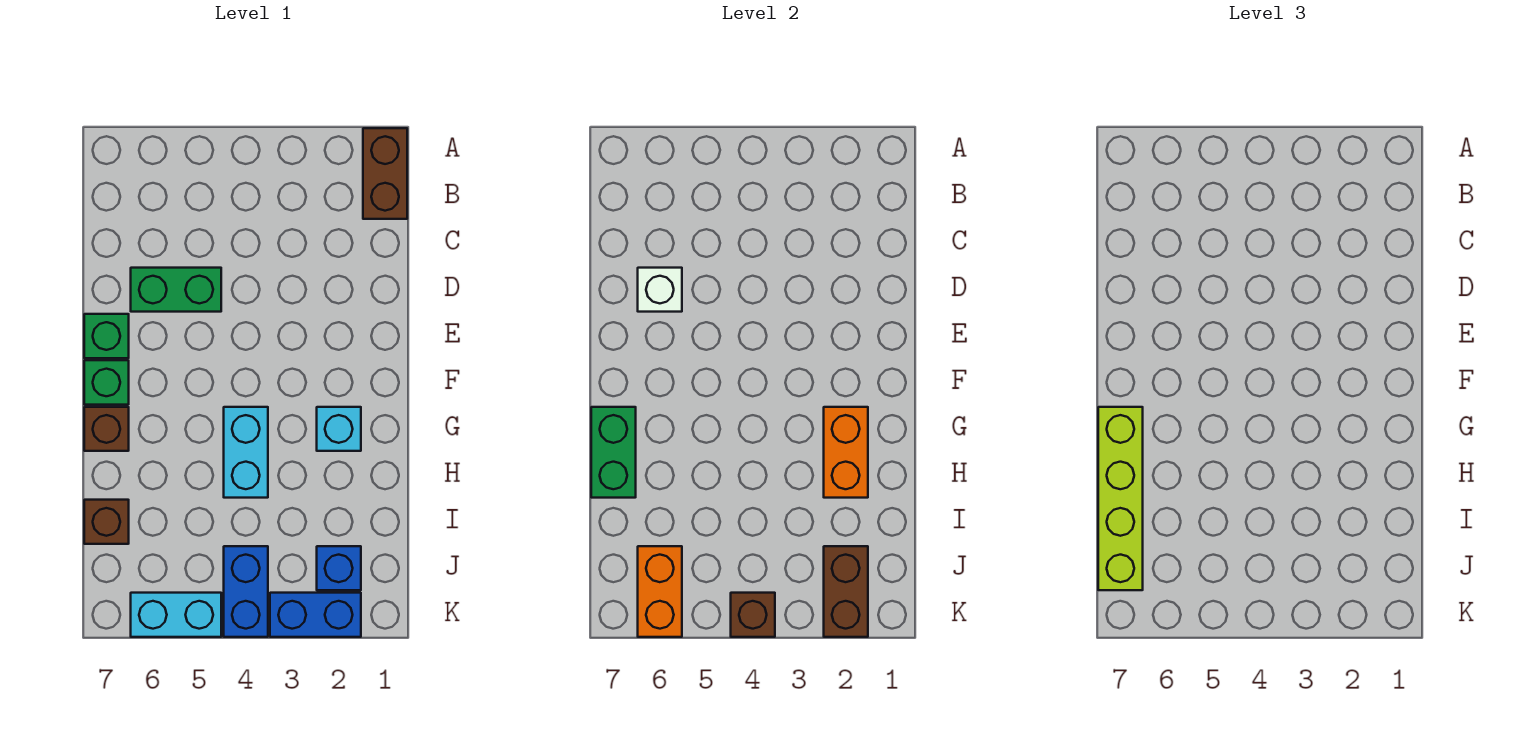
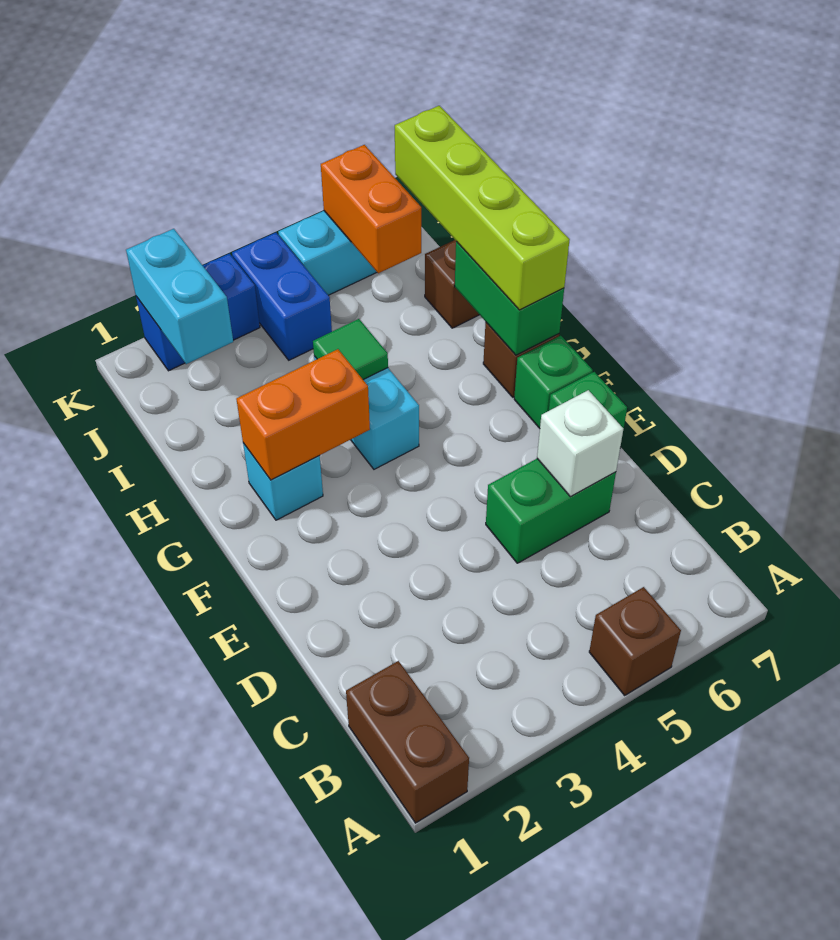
orange 1x2 brick [824,407,868,498] -> orange 1x2 brick turned to [236,349,370,480]
none -> green 1x1 tile [313,319,388,380]
blue 1x1 brick [317,546,361,590] -> none
brown 1x2 brick [824,546,868,637] -> cyan 1x2 brick [126,229,233,364]
brown 1x1 brick [731,593,775,637] -> brown 1x1 brick moved to [589,587,681,695]

